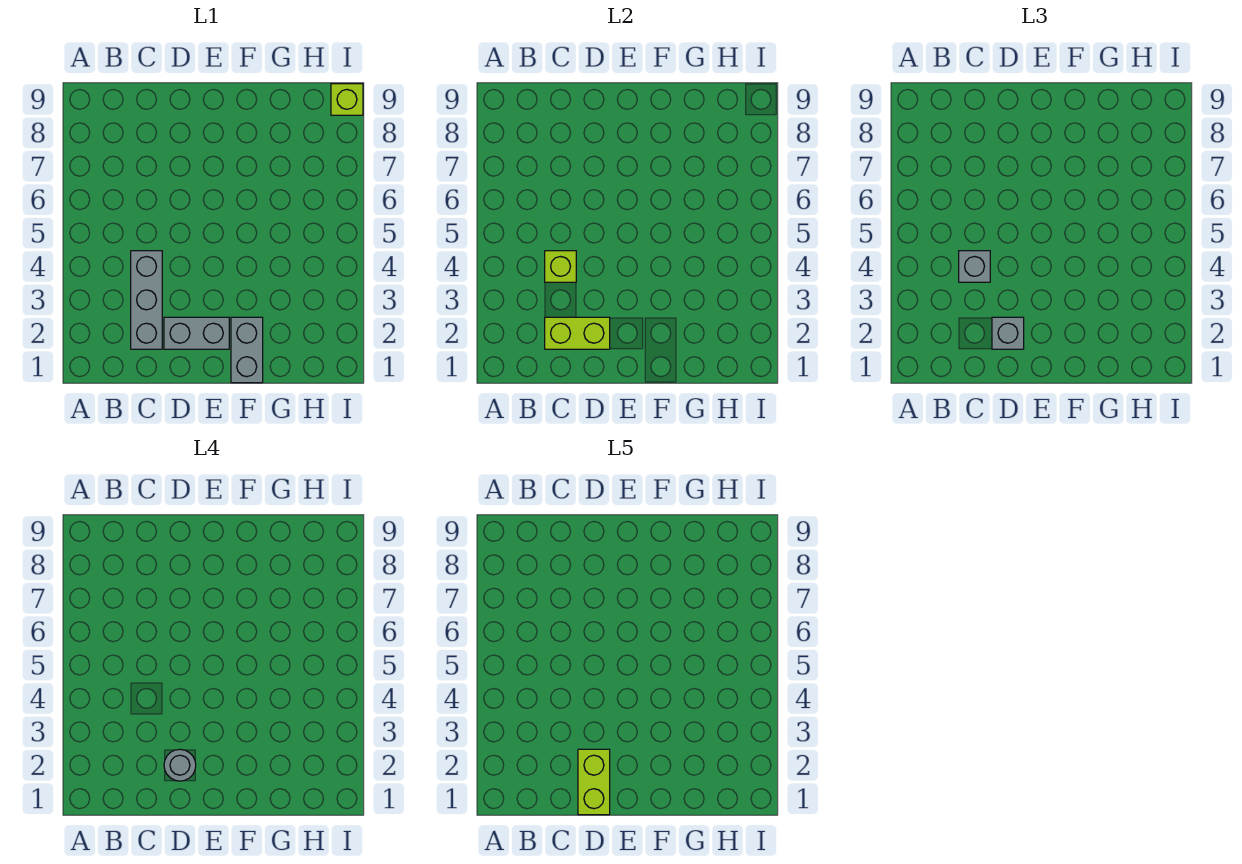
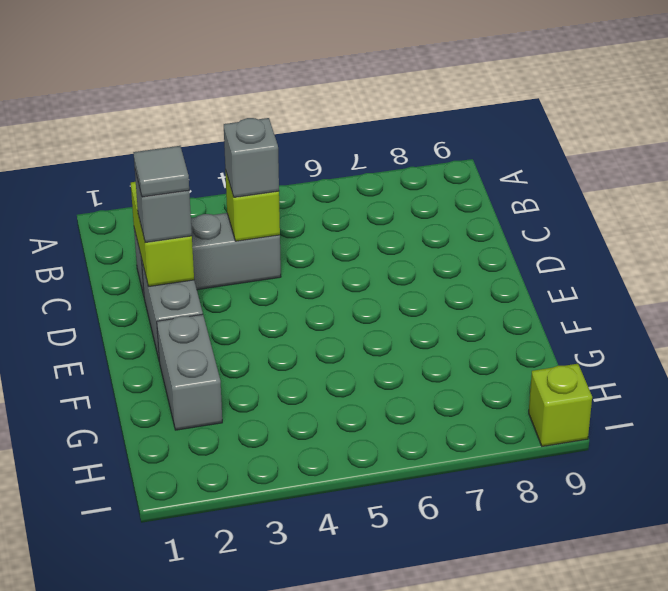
lime 1x2 brick [578,749,610,815] -> none
grey 1x1 round brick [164,749,196,781] -> grey 1x1 tile [133,146,189,197]
grey 1x2 brick [231,317,263,383] -> grey 1x2 brick turned to [157,314,222,430]

